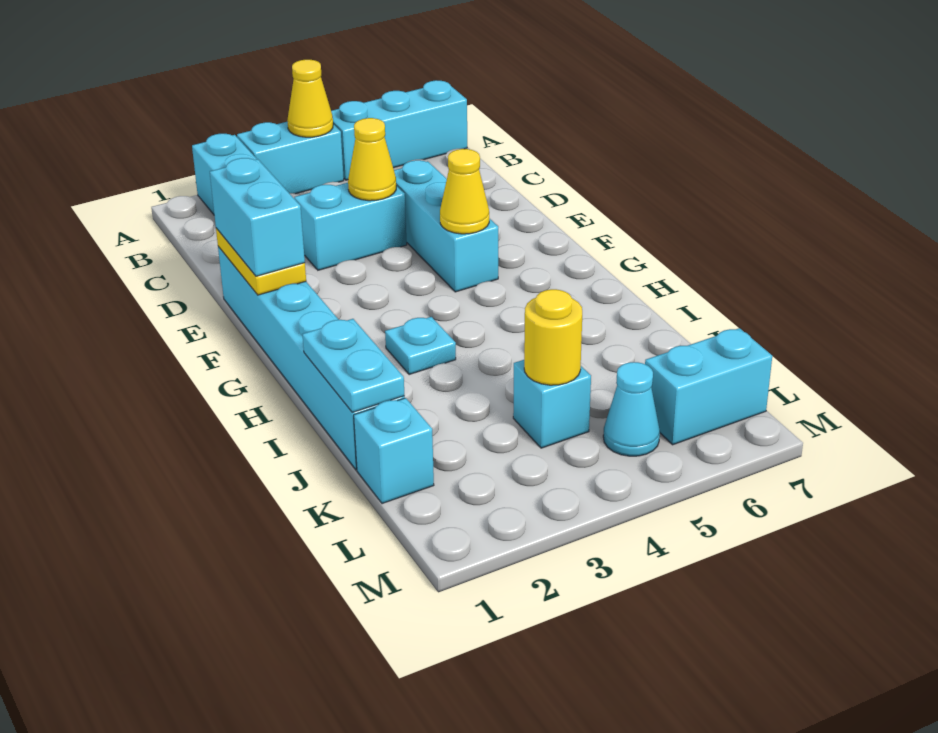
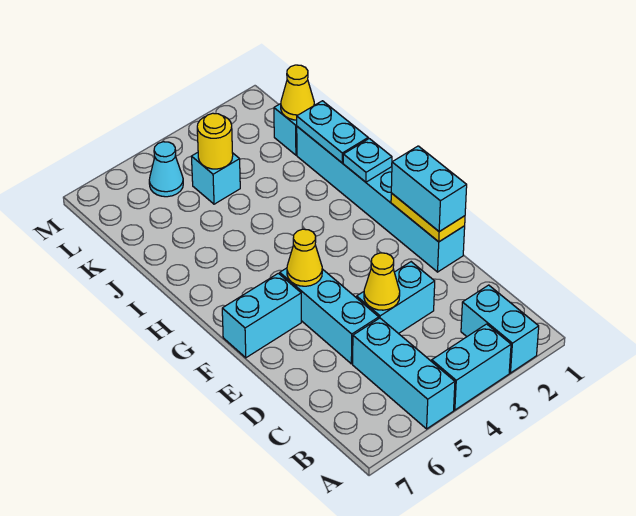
yellow 1x1 cone [287,60,333,137] -> yellow 1x1 cone moved to [281,65,314,120]
cyan 1x3 brick [331,80,467,180] -> cyan 1x3 brick turned to [353,318,455,429]
cyan 1x1 plate [385,317,456,375] -> cyan 1x1 plate moved to [343,139,392,182]
cyan 1x2 brick [645,328,772,445] -> cyan 1x2 brick moved to [222,273,301,358]

